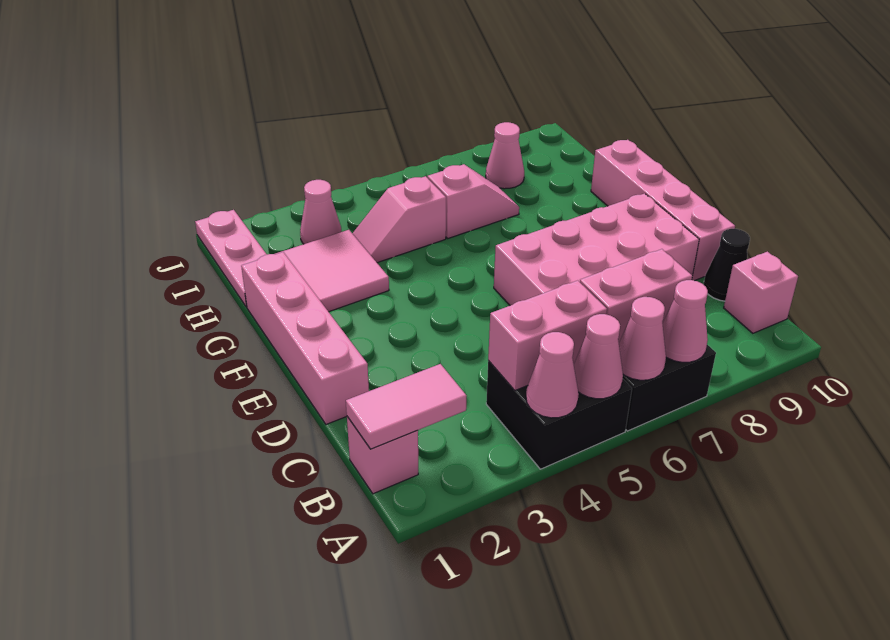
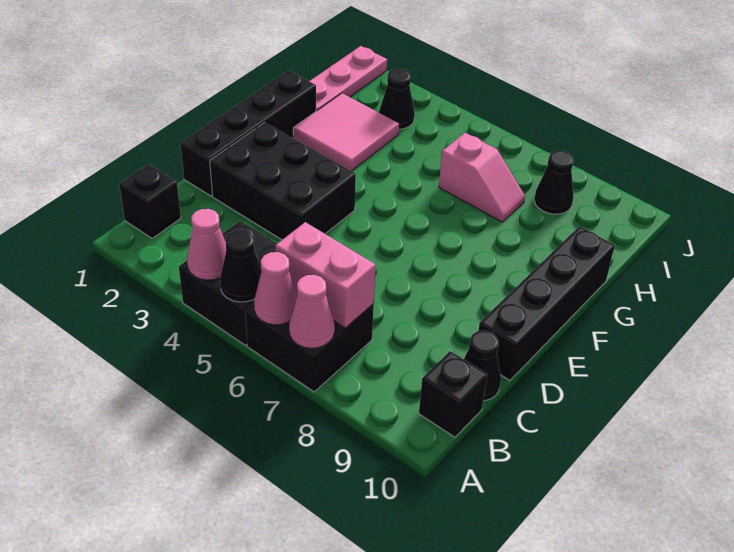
pink 1x1 cone [574,314,623,399] -> black 1x1 cone [220,230,261,302]
pink 1x1 brick [347,417,418,494] -> black 1x1 brick [119,164,181,238]
pink 1x2 tile [346,364,466,449] -> none
pink 1x2 brick [488,280,607,390] -> none
pink 1x1 brick [724,252,798,333] -> black 1x1 brick [419,351,487,437]
pink 1x4 brick [241,252,369,424] -> black 1x4 brick [180,71,316,196]
none -> black 2x3 brick [210,123,356,240]
pink 2x4 brick [494,194,699,306] -> none
pink 1x4 brick [591,140,735,281] -> black 1x4 brick [478,226,615,380]
pink 1x2 slope [352,176,446,263] -> none
pink 1x1 cone [300,180,342,244] -> black 1x1 cone [379,69,415,129]
pink 1x1 cone [486,122,524,189] -> black 1x1 cone [534,151,574,214]

